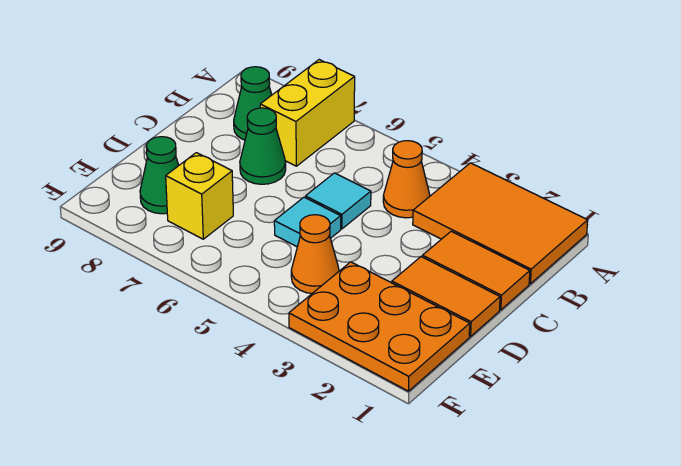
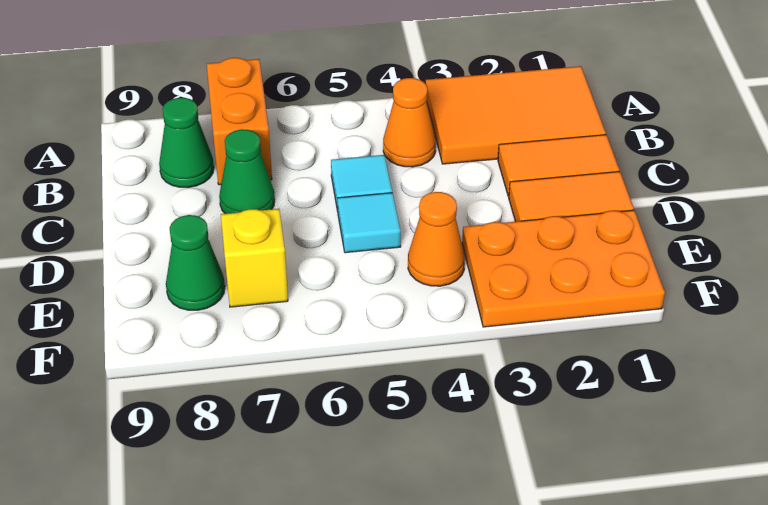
yellow 1x2 brick [260,60,355,166] -> orange 1x2 brick [207,58,272,185]

